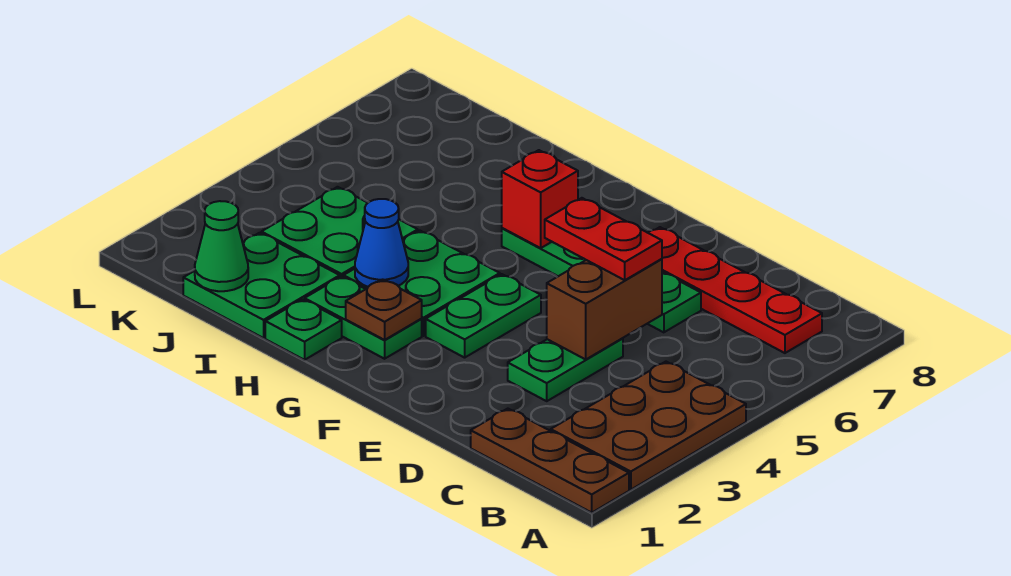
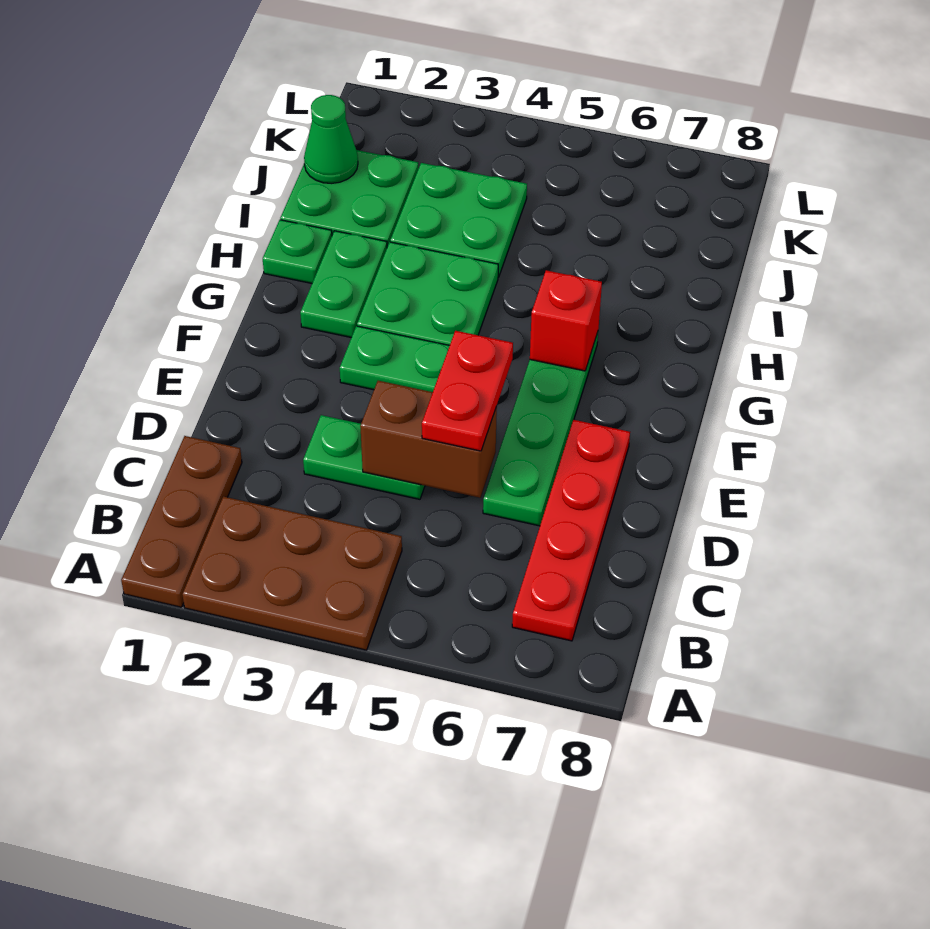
brown 1x1 plate [346,279,422,340] -> none
blue 1x1 cone [355,199,408,287] -> none

